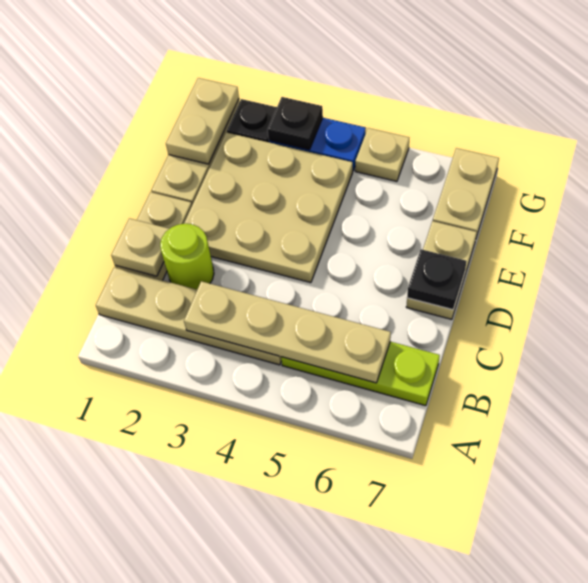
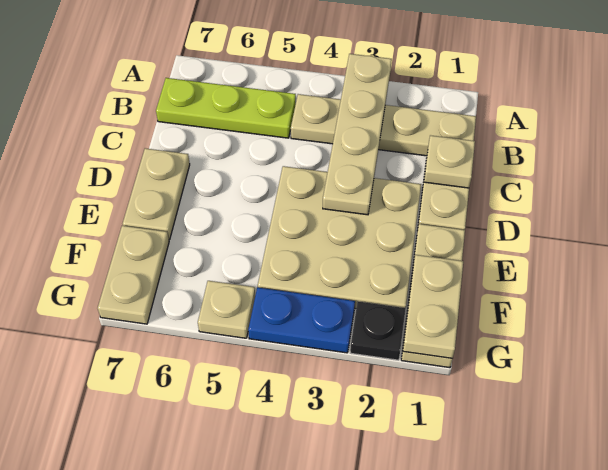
tan 1x4 plate [184,281,391,383] -> tan 1x4 plate turned to [323,54,392,215]
lime 1x1 round brick [160,224,214,289] -> none
black 1x1 plate [407,249,466,310] -> none
black 1x1 plate [268,97,323,150] -> none

